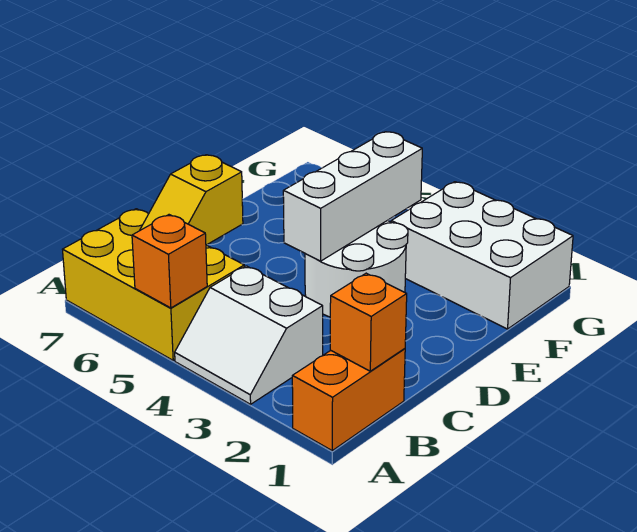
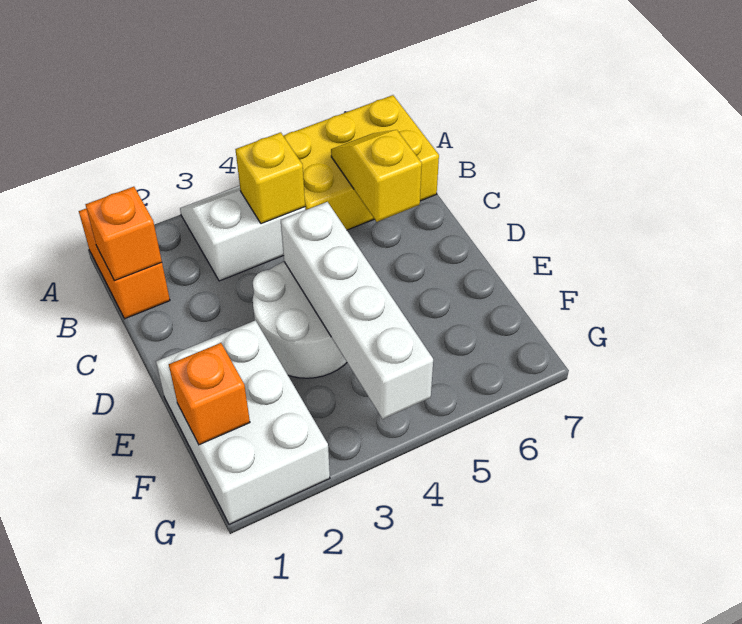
orange 1x1 brick [132,215,207,308] -> orange 1x1 brick moved to [169,343,250,445]
none -> yellow 1x1 brick [235,132,305,224]
white 1x3 brick [283,132,422,261] -> white 1x4 brick [281,202,433,419]
white 2x3 brick [391,182,573,329] -> white 2x3 brick turned to [156,320,330,524]

